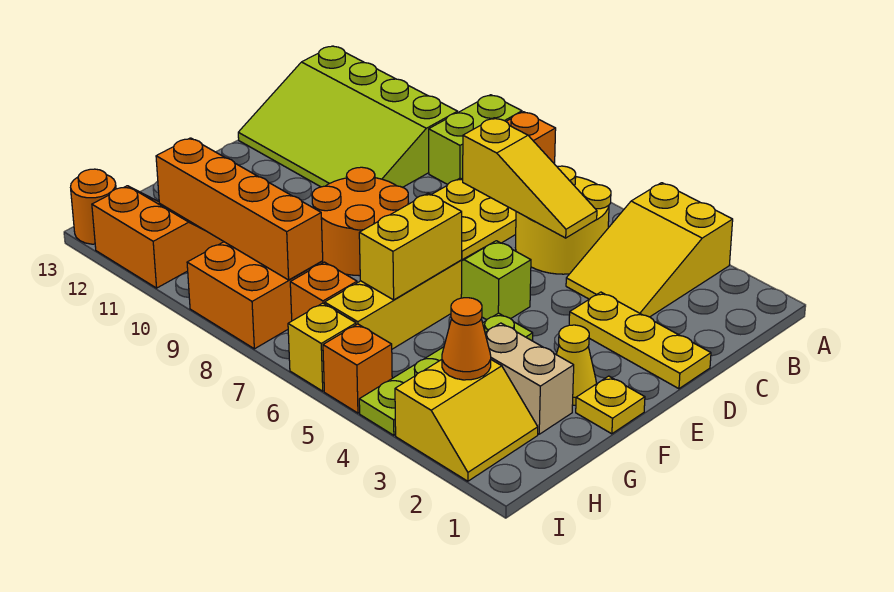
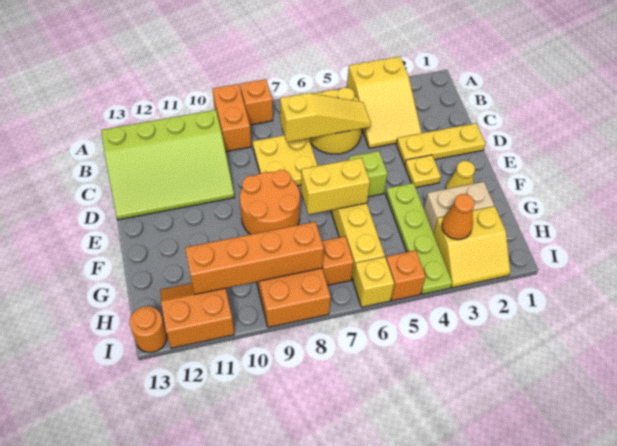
lime 1x2 brick [429,95,522,185] -> orange 1x2 brick [212,84,251,152]
yellow 1x1 plate [576,376,645,434] -> yellow 1x1 plate moved to [405,155,441,188]
yellow 1x2 brick [359,193,462,300] -> yellow 1x2 brick turned to [301,158,370,215]
yellow 2x2 slope [395,360,538,481] -> yellow 2x2 slope turned to [433,206,510,288]

